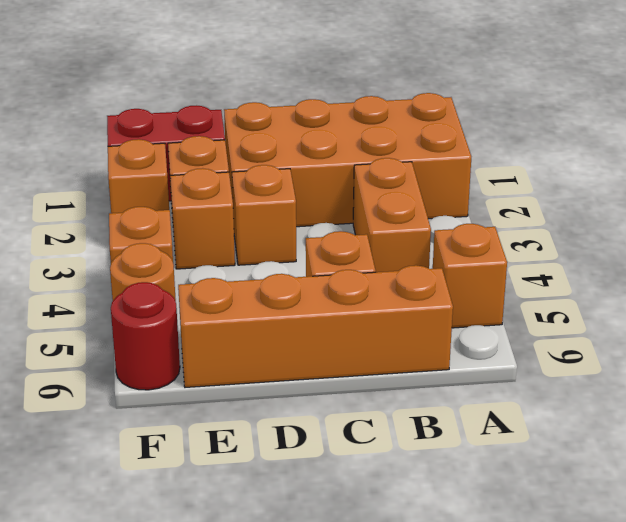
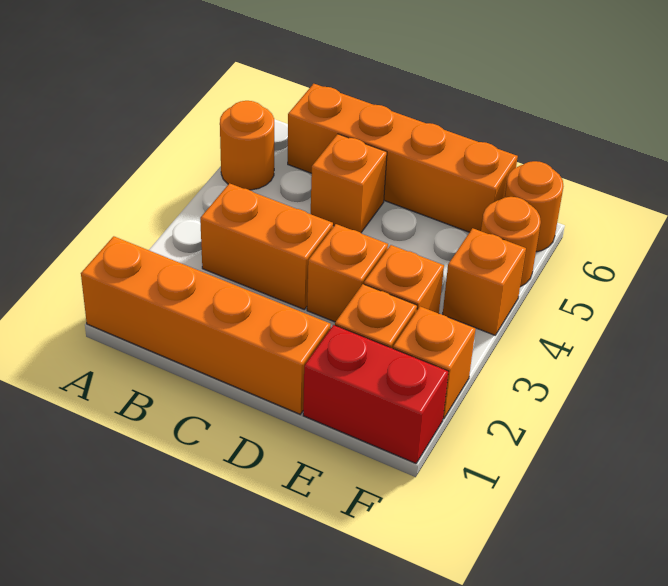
orange 2x4 brick [224,93,471,227] -> orange 1x4 brick [81,236,331,414]
orange 1x1 brick [433,224,507,328] -> orange 1x1 round brick [220,101,274,190]
orange 1x2 brick [353,158,431,272] -> orange 1x2 brick turned to [200,183,333,309]
red 1x1 round brick [111,282,180,390] -> orange 1x1 round brick [505,161,563,252]

